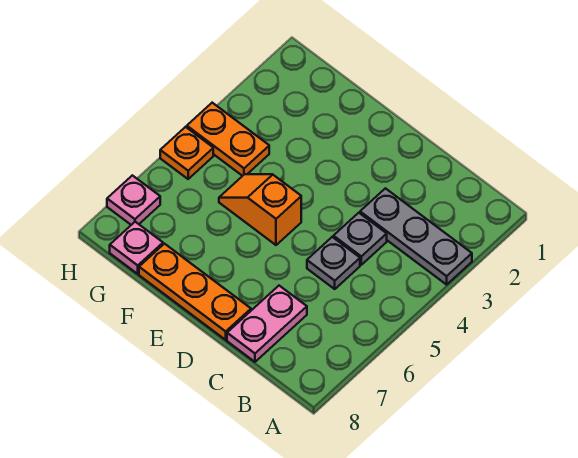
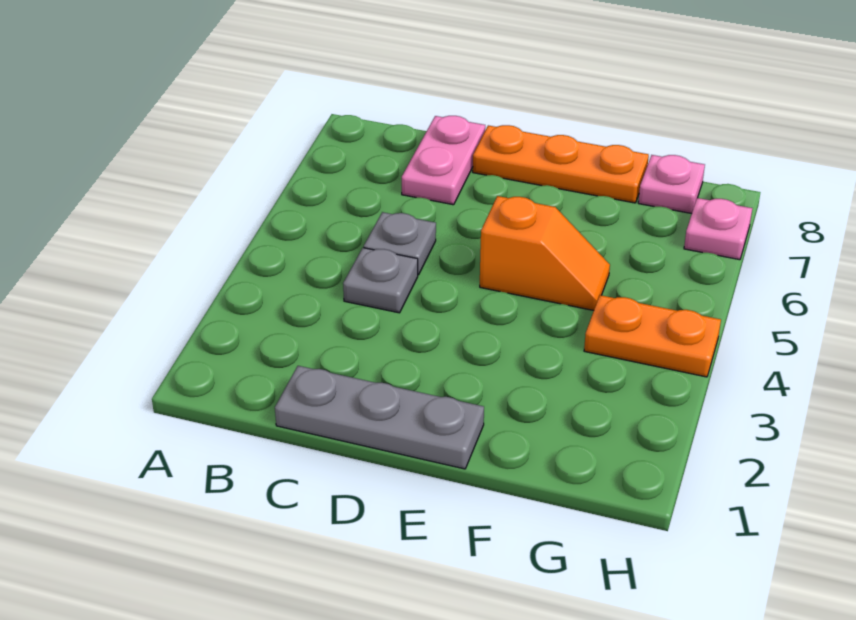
grey 1x3 plate [360,188,472,285] -> grey 1x3 plate moved to [275,366,484,469]
orange 1x1 plate [160,127,213,179] -> none

